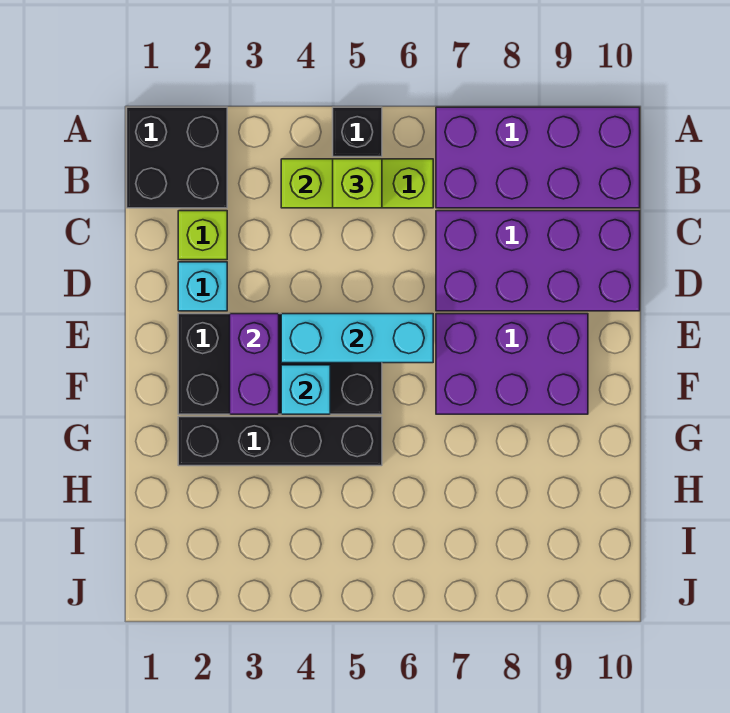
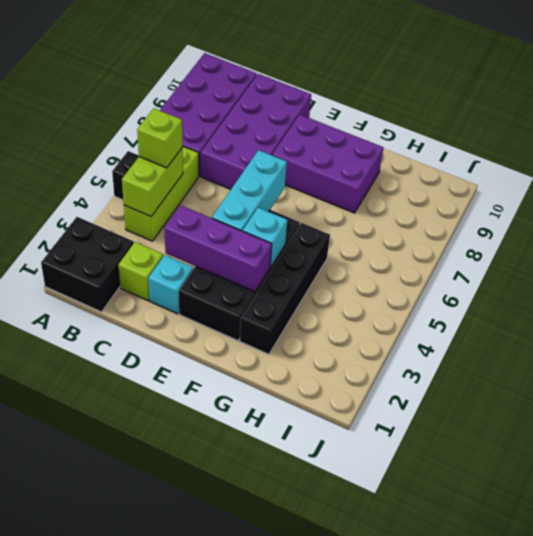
purple 1x2 brick [230,314,279,414] -> purple 1x3 brick [164,206,272,292]
purple 2x3 brick [436,314,588,414] -> purple 2x3 brick turned to [272,114,383,213]

